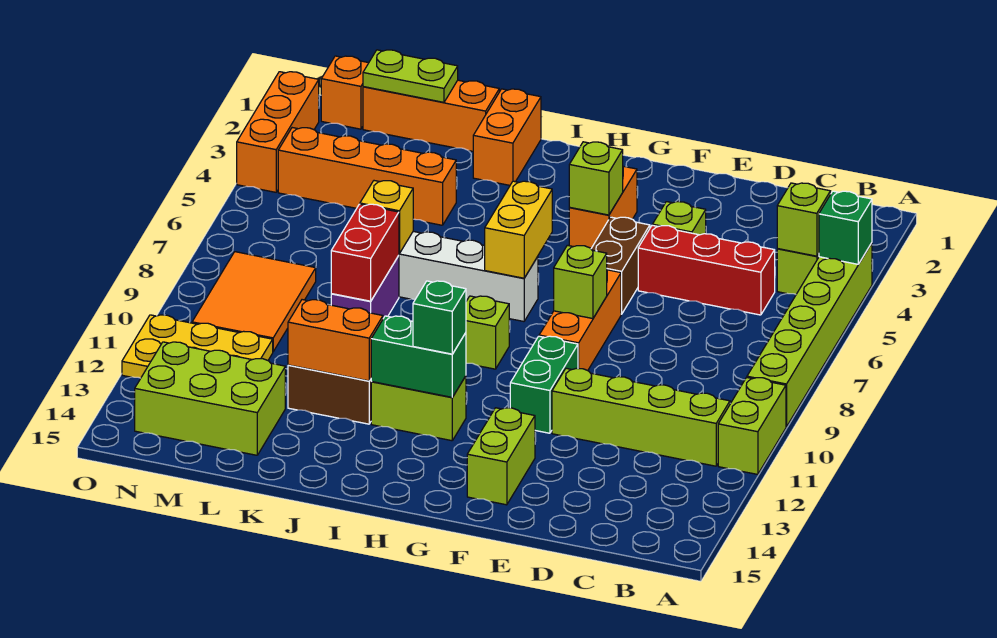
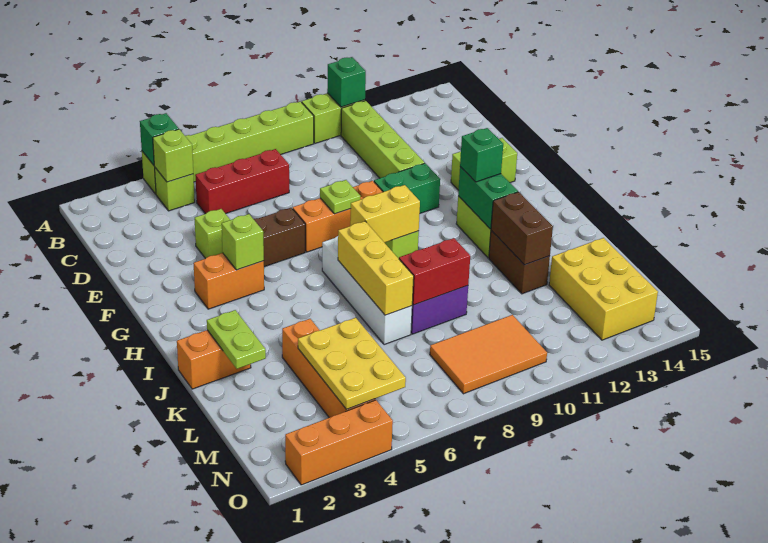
none -> green 1x1 brick [327,57,366,107]
red 1x3 brick [638,225,775,315] -> red 1x3 brick turned to [195,149,289,214]
lime 1x1 brick [554,245,607,319] -> lime 1x1 plate [320,180,361,214]
yellow 1x2 brick [485,181,552,278] -> yellow 1x2 brick moved to [350,185,420,243]
orange 1x2 brick [288,300,383,381] -> brown 1x2 brick [491,192,553,265]
orange 1x3 brick [363,80,499,151] -> none
yellow 1x1 brick [360,181,413,254] -> yellow 1x3 brick [338,221,414,315]
lime 1x2 plate [363,50,458,102] -> lime 1x2 plate moved to [207,310,266,369]
lime 2x3 brick [135,342,285,455] -> yellow 2x3 brick [549,238,658,340]
yellow 2x3 plate [122,315,273,378] -> yellow 2x3 plate moved to [298,318,406,409]
orange 1x1 brick [321,56,368,129] -> none

